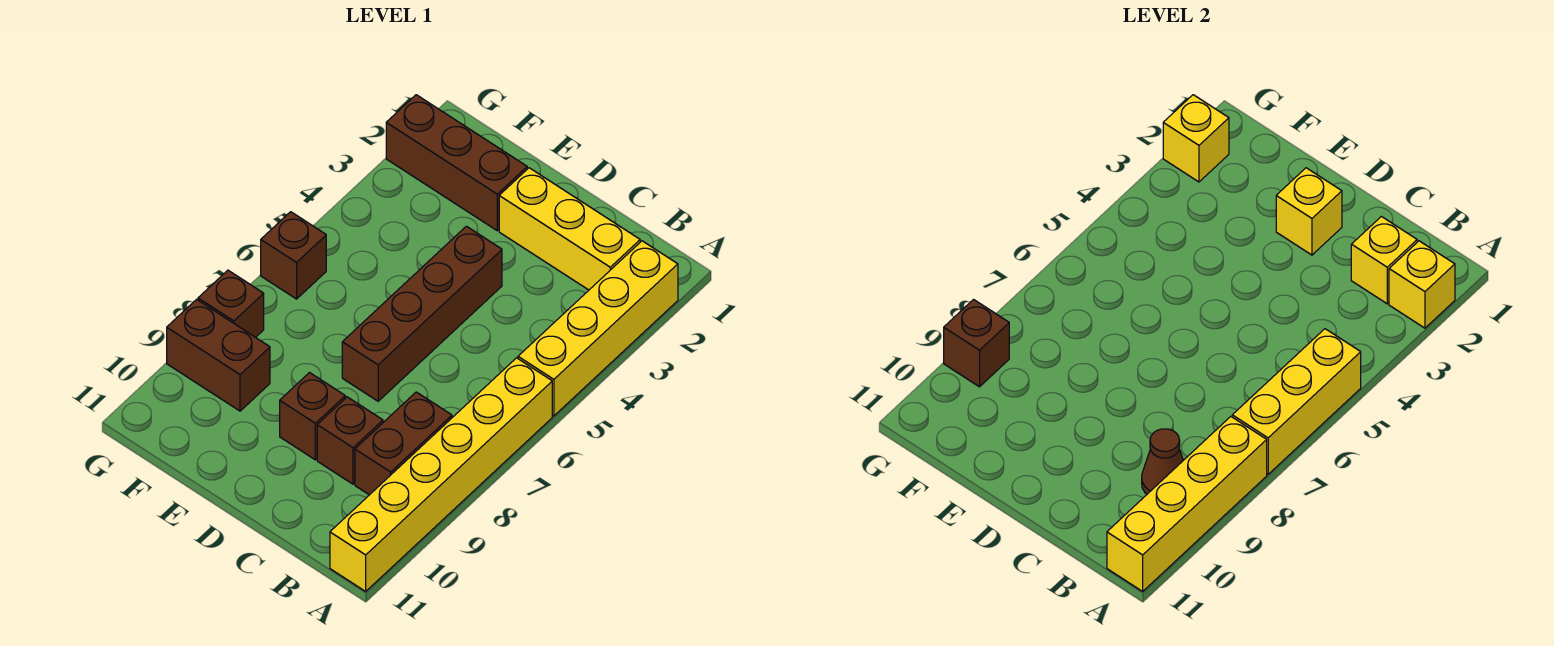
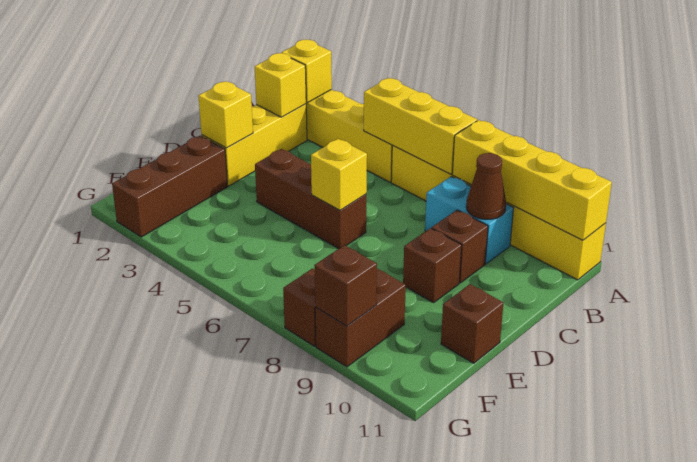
brown 1x2 brick [355,392,452,495] -> cyan 1x2 brick [425,177,513,264]
brown 1x4 brick [342,226,502,401] -> brown 1x3 brick [255,149,366,249]
yellow 1x1 brick [1163,95,1229,182] -> yellow 1x1 brick moved to [311,139,367,210]
brown 1x1 brick [261,212,326,299] -> brown 1x1 brick moved to [441,284,503,363]

